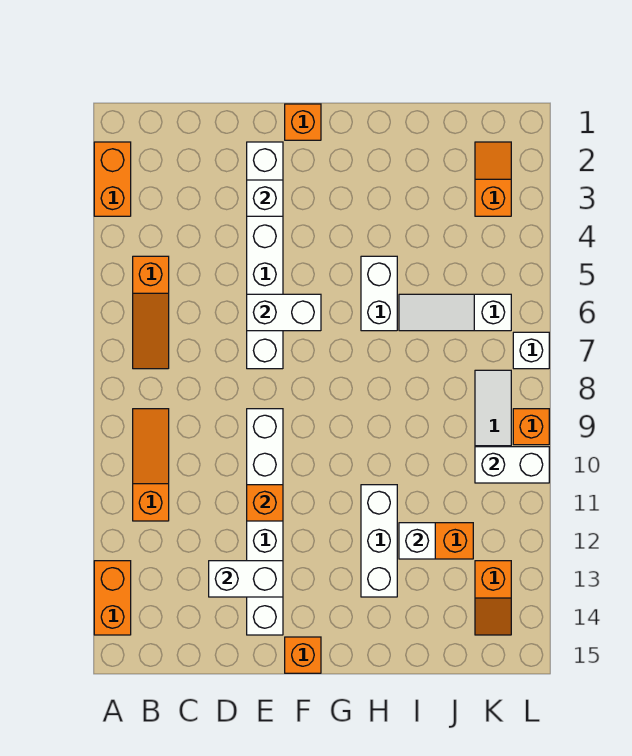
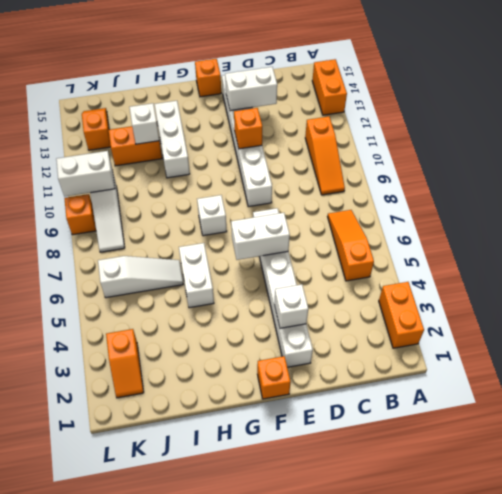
white 1x1 brick [513,332,549,369] -> white 1x1 brick moved to [197,195,227,236]

